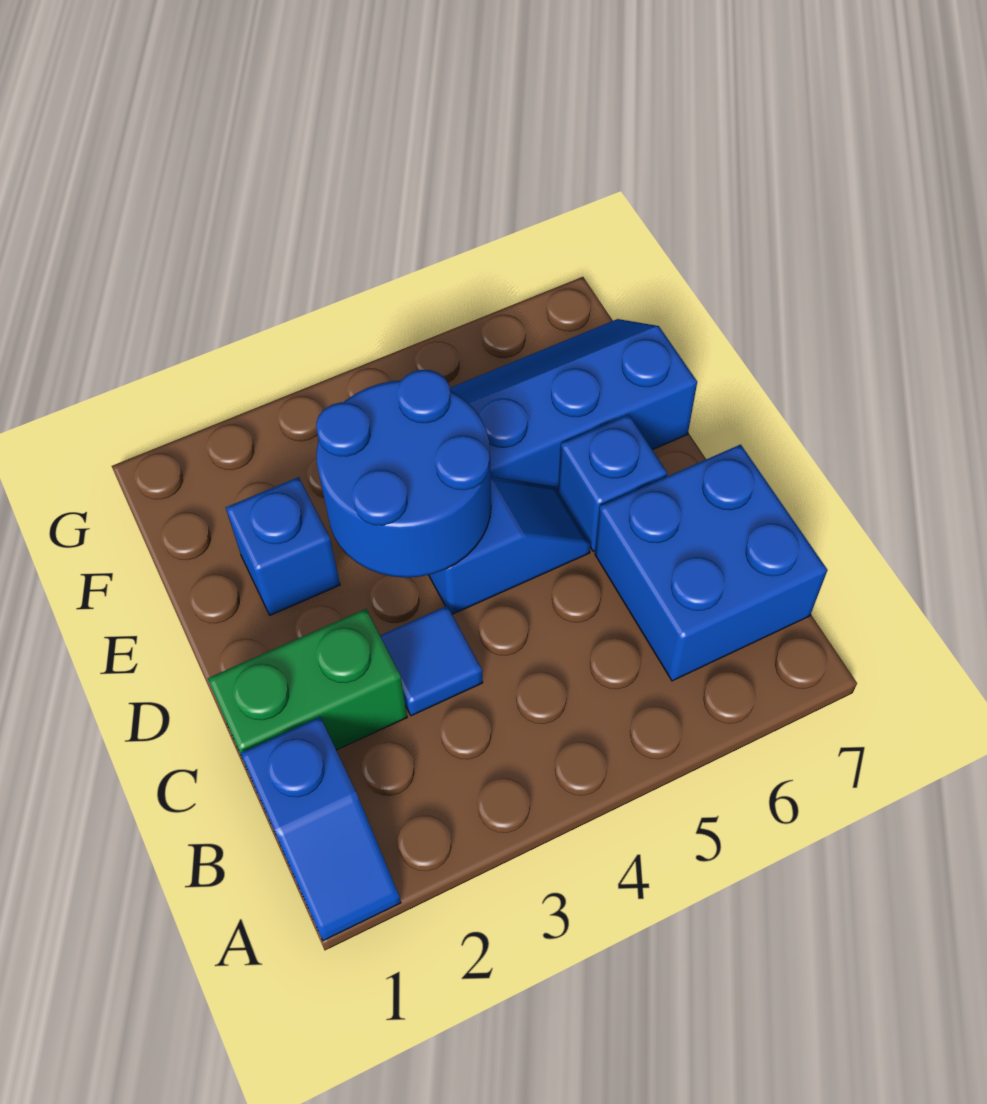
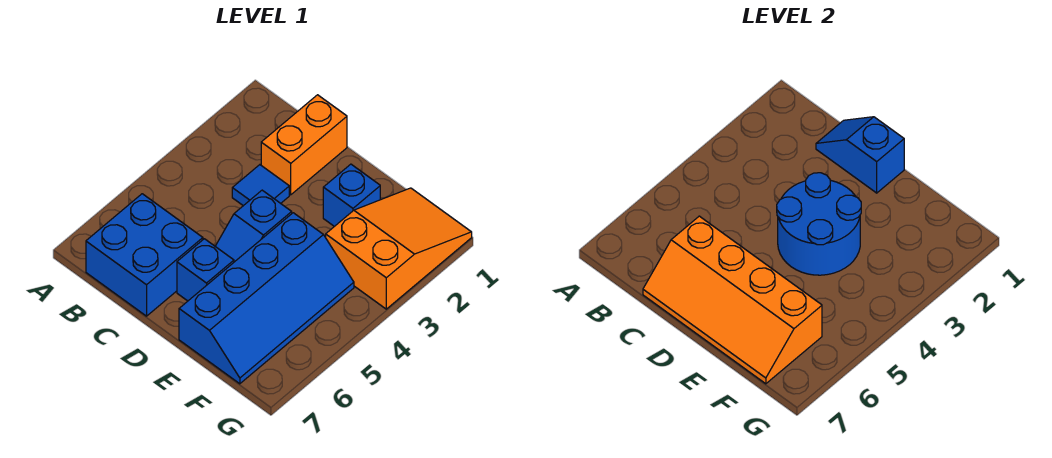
blue 1x2 slope [241,717,401,941] -> blue 1x2 slope moved to [816,117,904,193]
green 1x2 brick [208,609,407,768] -> orange 1x2 brick [261,95,347,195]
none -> orange 2x4 slope [643,216,822,384]
none -> orange 2x3 slope [326,188,472,309]

